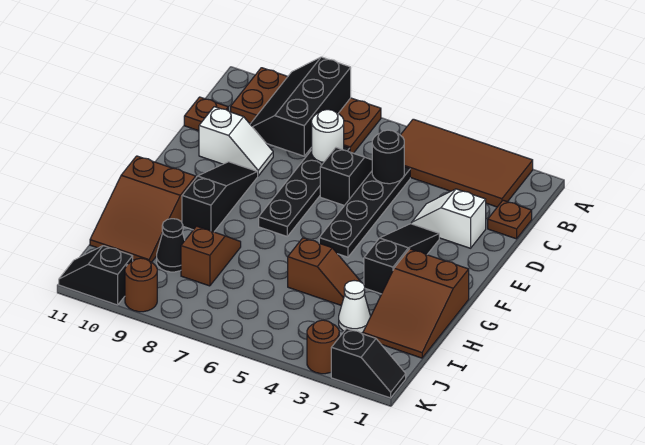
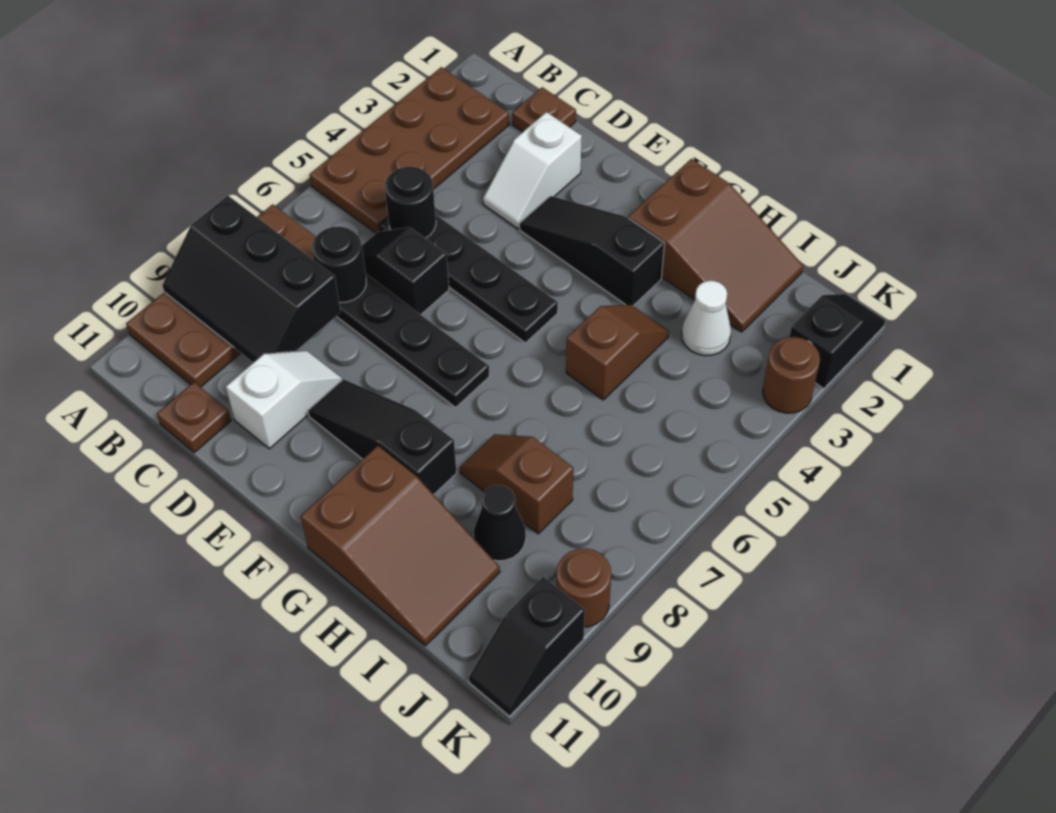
brown 2x4 tile [401,119,533,207] -> brown 2x4 plate [310,67,509,233]
white 1x1 round brick [312,110,344,162] -> black 1x1 round brick [312,227,366,303]

